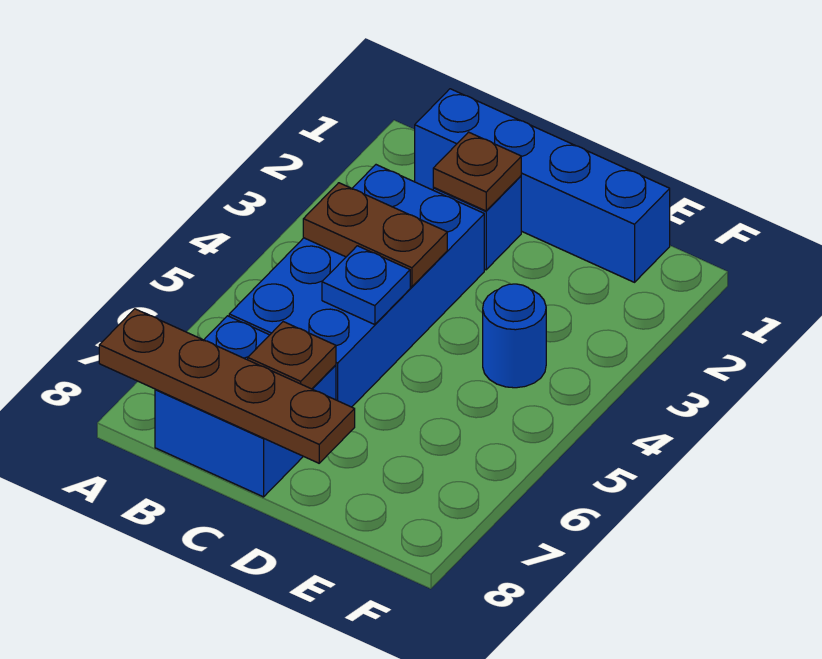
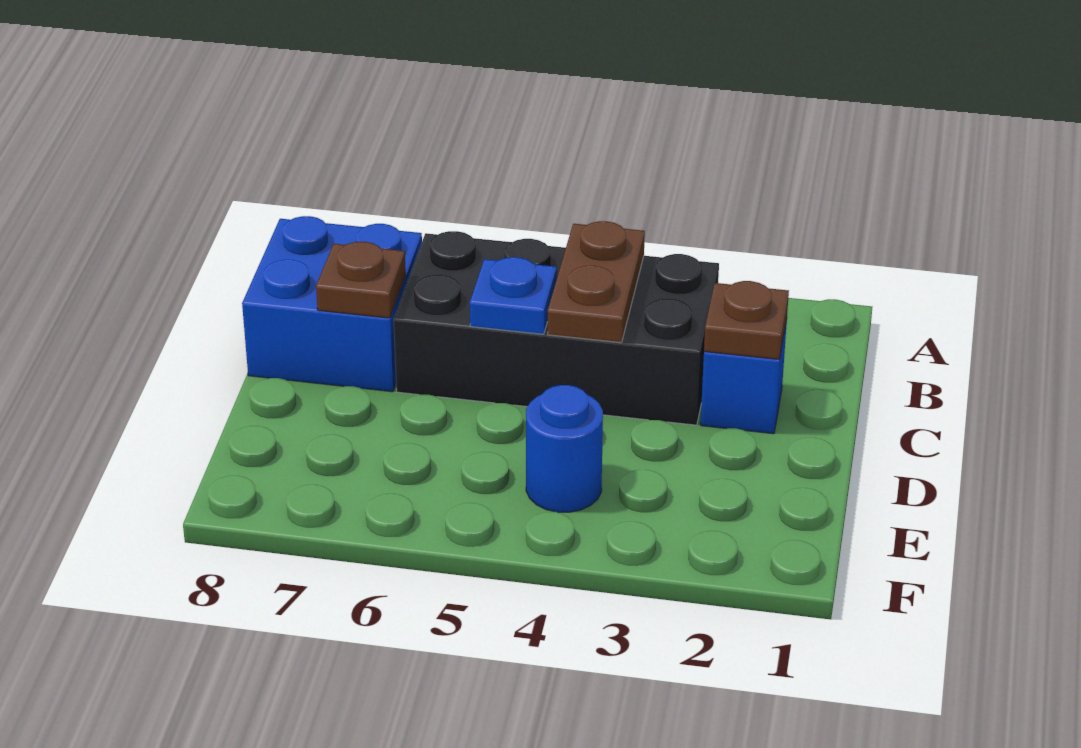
brown 1x4 plate [99,309,355,463] -> none
blue 1x4 brick [415,89,670,282] -> none
blue 2x4 brick [229,165,484,407] -> black 2x4 brick [394,231,719,425]

